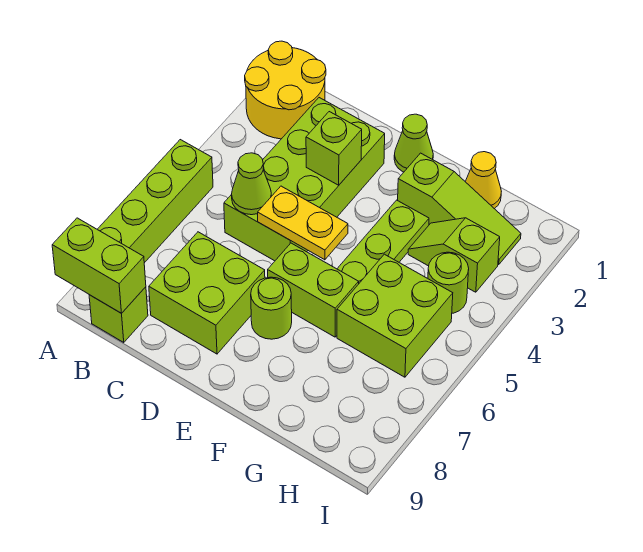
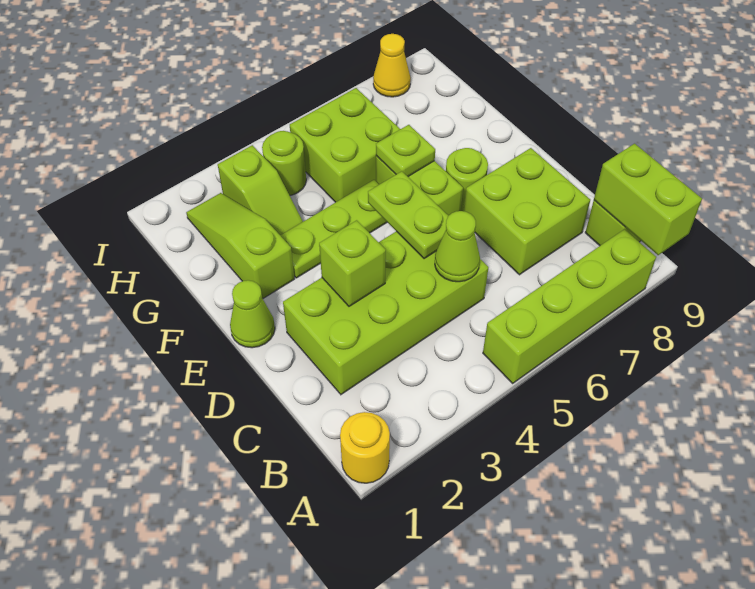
yellow 2x2 round brick [245,41,326,139] -> yellow 1x1 round brick [340,412,390,483]
yellow 1x2 plate [258,186,348,260] -> lime 1x2 plate [368,171,448,259]
none -> lime 1x1 plate [376,125,435,176]
yellow 1x1 cone [465,152,501,209] -> yellow 1x1 cone moved to [373,34,411,97]

